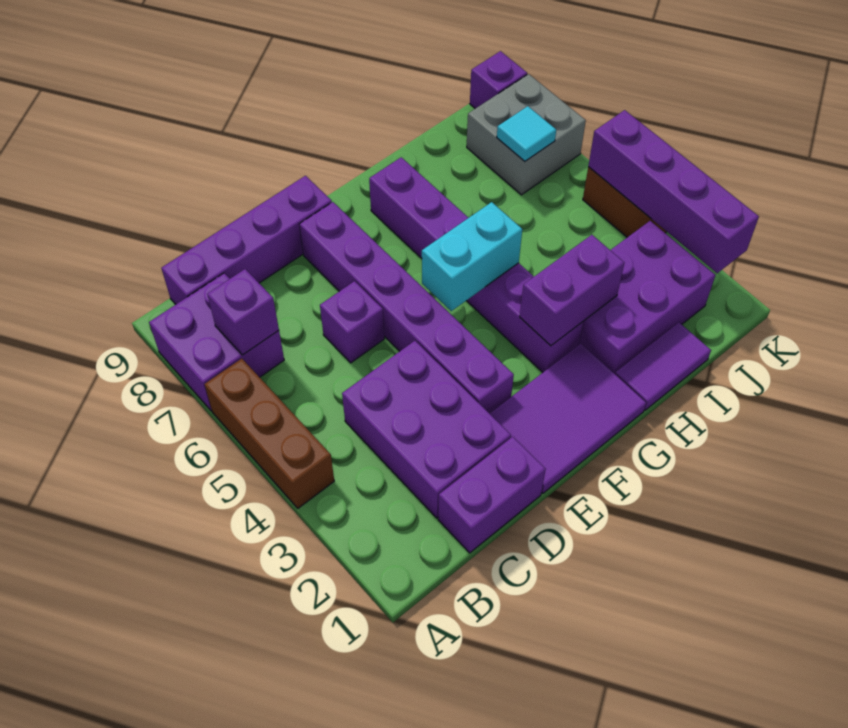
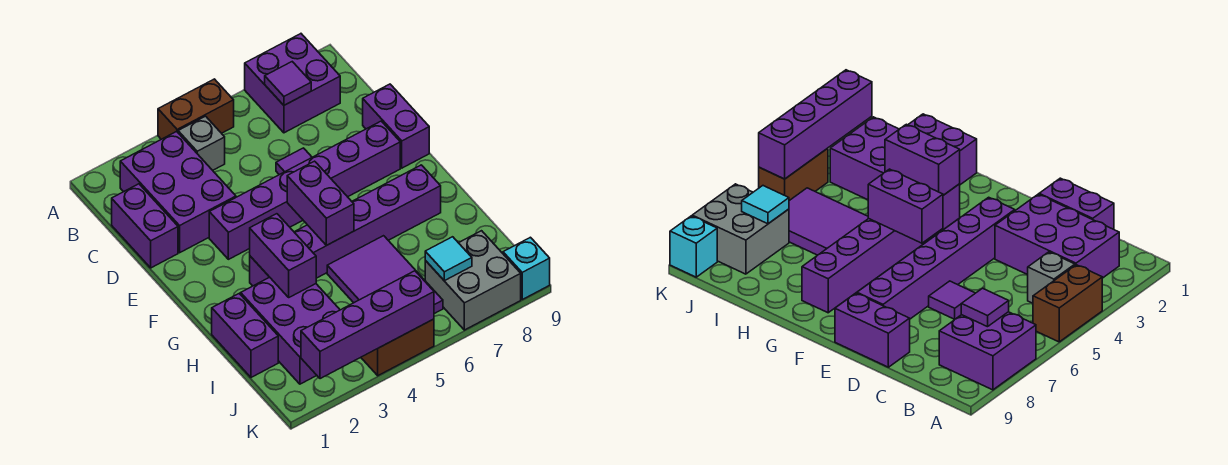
brown 1x3 brick [205,359,334,508] -> brown 1x2 brick [158,79,234,139]
none -> grey 1x1 brick [178,116,225,170]
purple 1x1 brick [207,269,279,355] -> purple 1x1 tile [265,62,311,105]
purple 1x4 brick [161,176,332,304] -> purple 1x2 brick [363,84,429,168]
purple 2x3 brick [342,341,511,518] -> purple 2x3 brick turned to [120,131,236,253]
purple 1x1 brick [320,281,384,363] -> purple 1x1 tile [276,148,312,175]
purple 2x3 tile [490,344,646,493] -> purple 2x3 tile moved to [327,236,443,314]
cyan 1x2 brick [422,202,522,311] -> purple 1x2 brick [287,161,354,245]
purple 1x2 tile [615,322,711,410] -> purple 1x2 brick [212,294,278,377]
purple 1x1 brick [470,51,527,109] -> cyan 1x1 brick [503,237,550,299]

